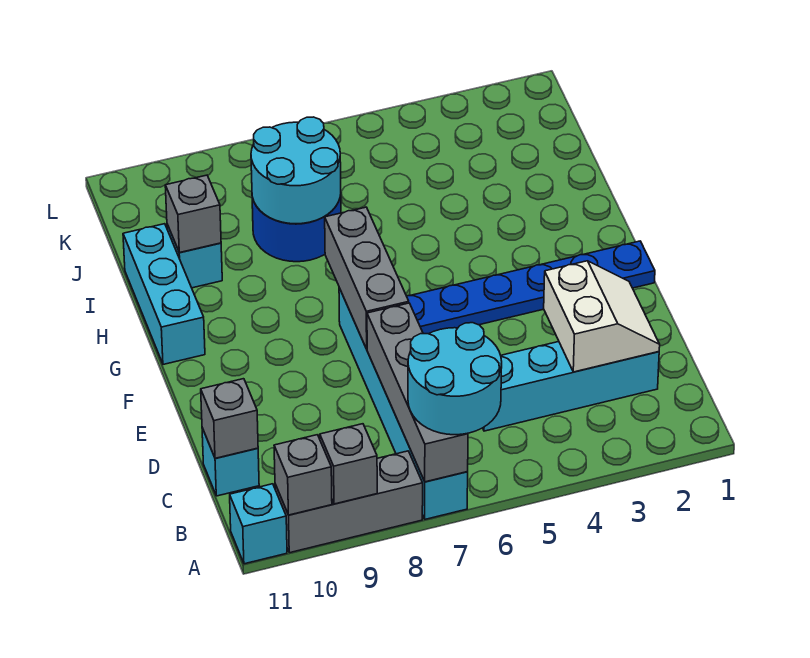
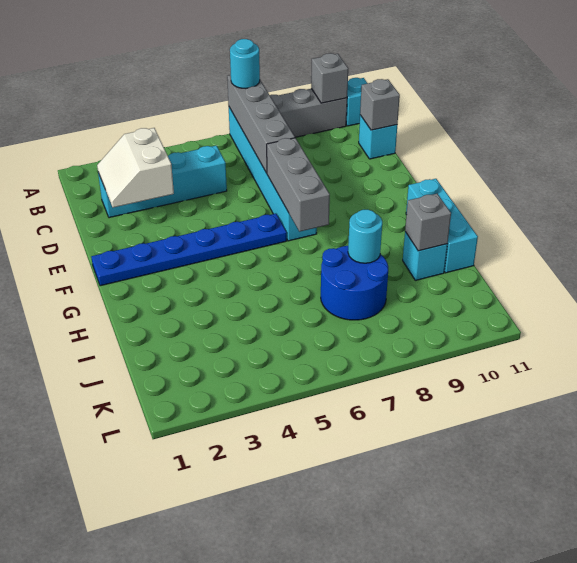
cyan 2x2 round brick [408,323,502,435] -> cyan 1x1 round brick [230,39,260,88]
grey 1x1 brick [320,424,377,504] -> none
cyan 2x2 round brick [251,117,341,224] -> cyan 1x1 round brick [348,210,382,263]

